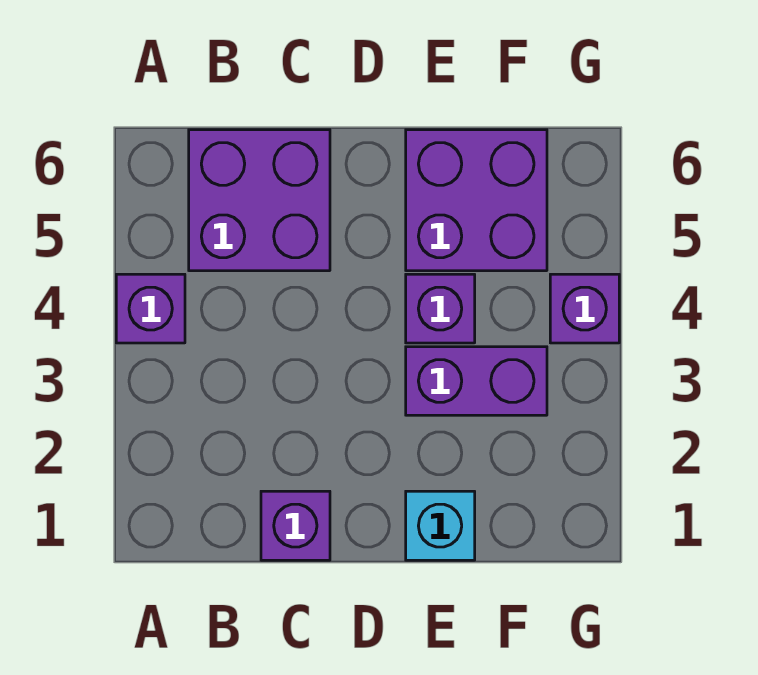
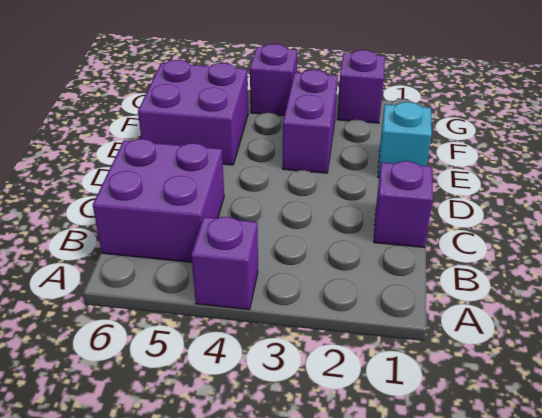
purple 1x1 brick [406,274,475,343] -> purple 1x1 brick moved to [337,50,385,123]

